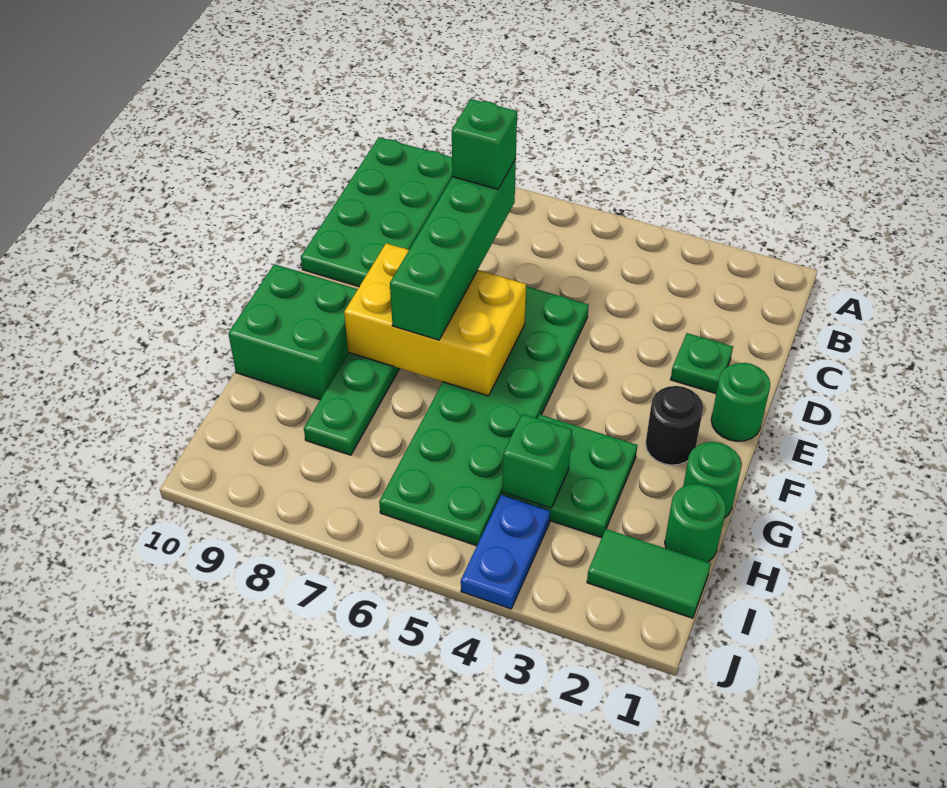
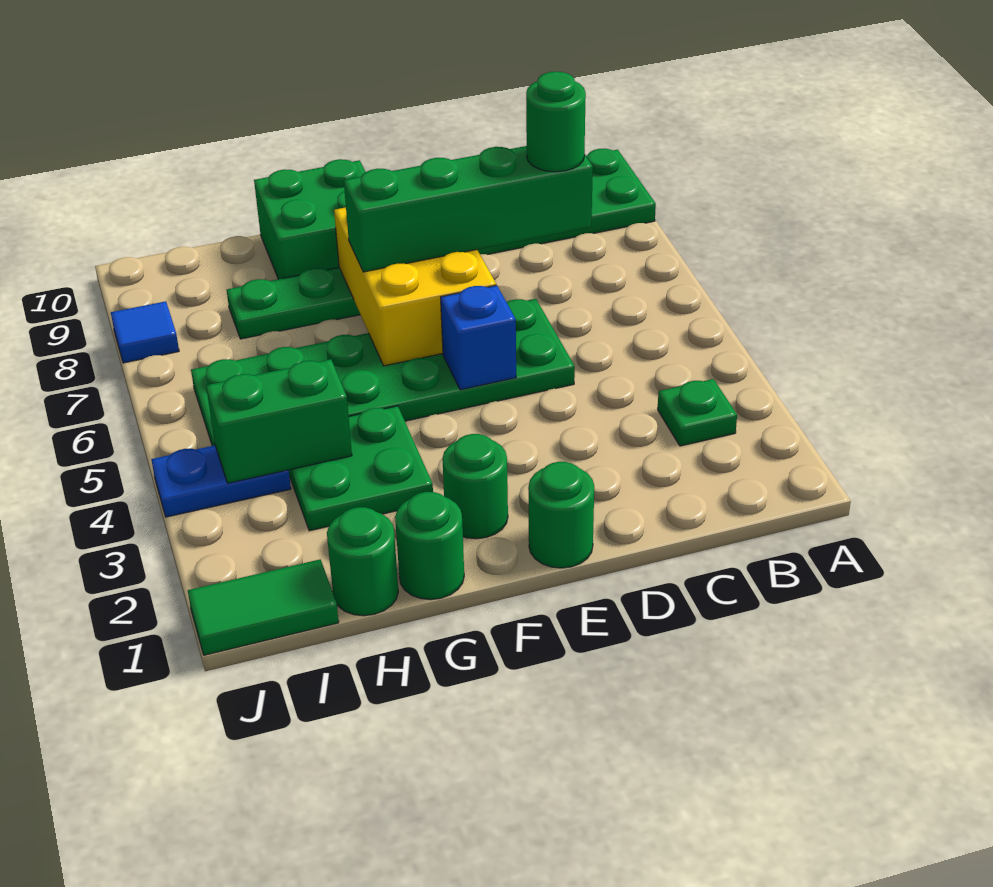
green 1x1 brick [452,99,517,189] -> green 1x1 round brick [526,72,586,172]
green 1x1 plate [671,333,733,393] -> green 1x1 plate moved to [658,379,737,446]
none -> blue 1x1 brick [441,285,516,390]
black 1x1 round brick [646,386,703,465] -> green 1x1 round brick [442,434,508,539]
green 1x1 brick [502,414,572,508] -> green 1x2 brick [206,359,352,483]
green 1x2 tile [587,529,711,618] -> green 1x2 tile turned to [188,559,339,655]
none -> blue 1x1 tile [111,301,179,363]

